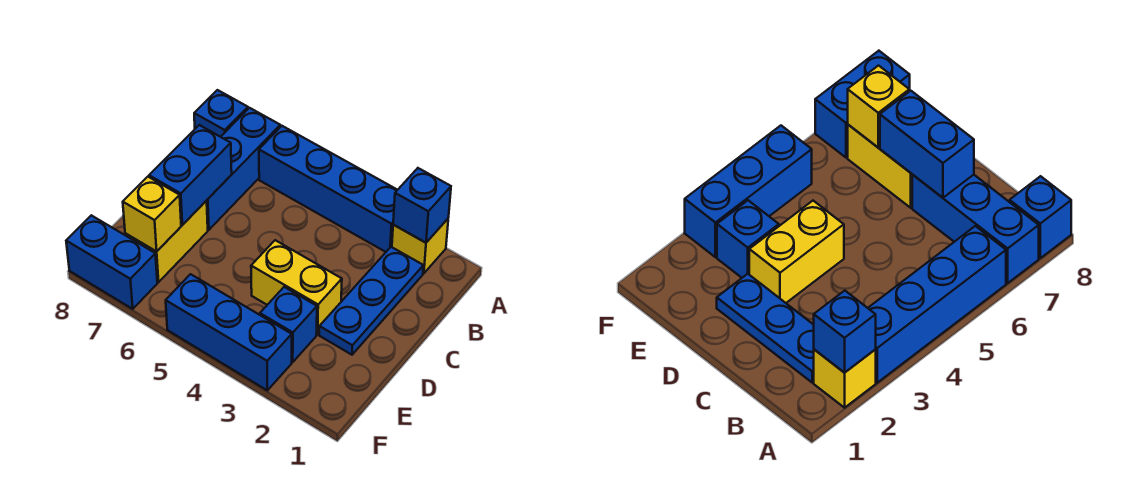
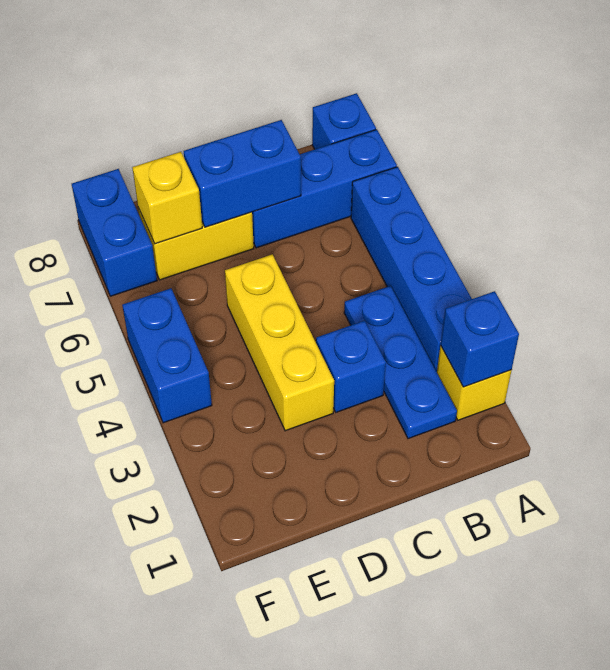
blue 1x3 plate [319,247,423,355] -> blue 1x3 plate turned to [344,286,457,439]
yellow 1x2 brick [251,240,342,334] -> yellow 1x3 brick [225,254,334,431]
blue 1x1 brick [260,287,317,362] -> blue 1x1 brick moved to [316,321,386,412]
blue 1x3 brick [166,274,292,390] -> blue 1x2 brick [122,288,212,423]

